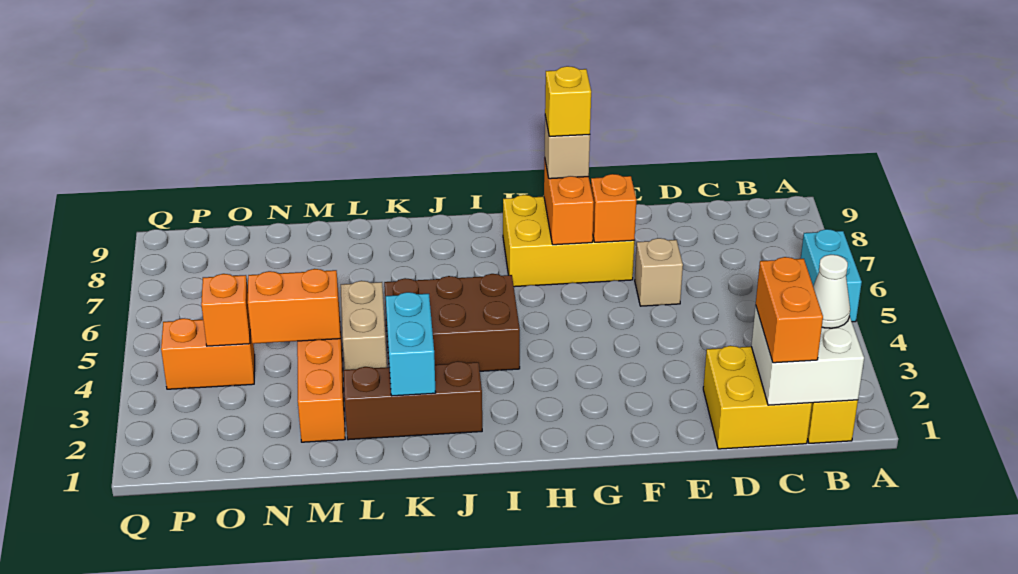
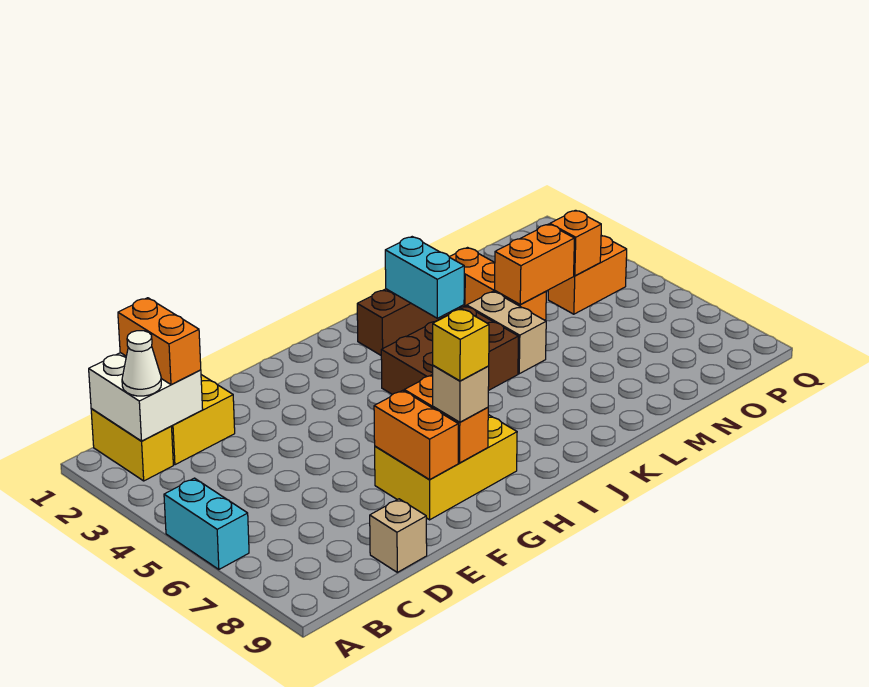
tan 1x1 brick [635,238,683,306] -> tan 1x1 brick moved to [370,499,427,572]
orange 1x1 brick [591,174,636,242] -> orange 1x2 brick [374,390,458,479]

